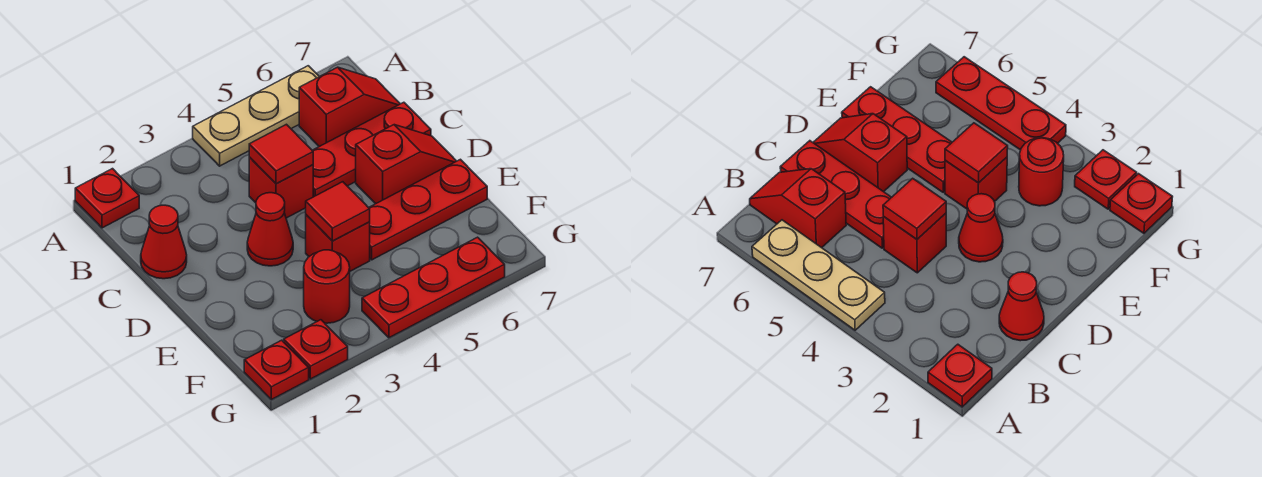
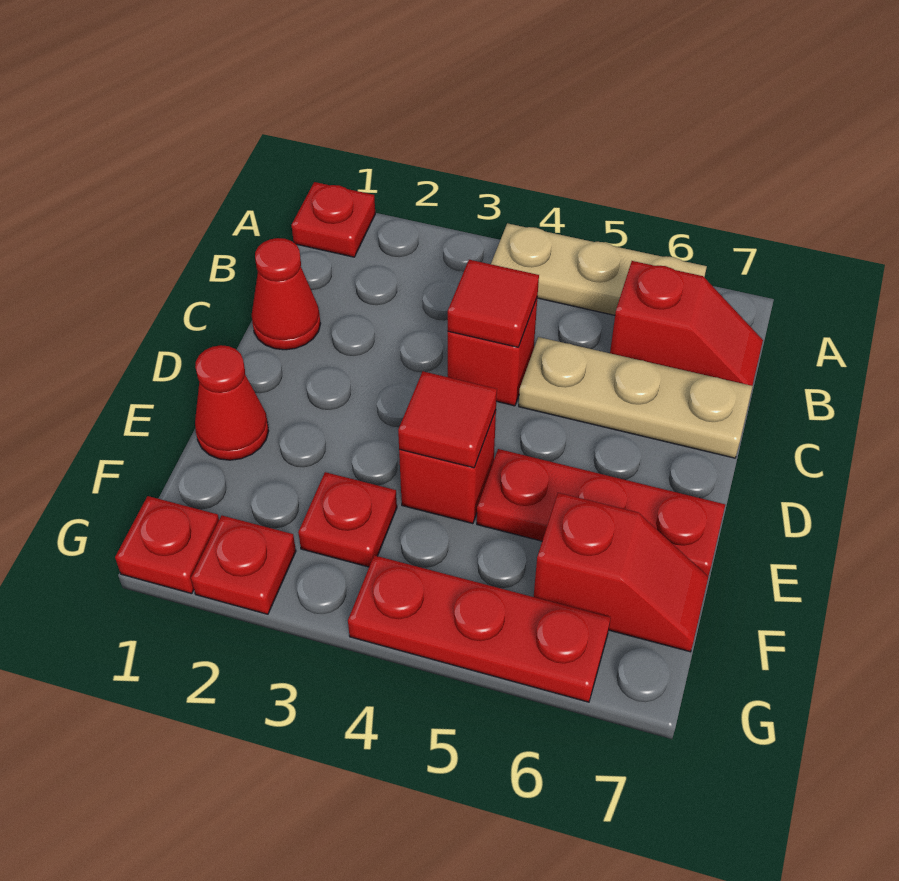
red 1x3 plate [312,102,431,197] -> tan 1x3 plate [519,337,753,458]
red 1x1 cone [247,193,293,266] -> red 1x1 cone moved to [195,345,269,460]
red 1x2 slope [356,125,456,204] -> red 1x2 slope moved to [534,493,708,652]
red 1x1 round brick [304,250,350,323] -> red 1x1 plate [298,472,397,567]

